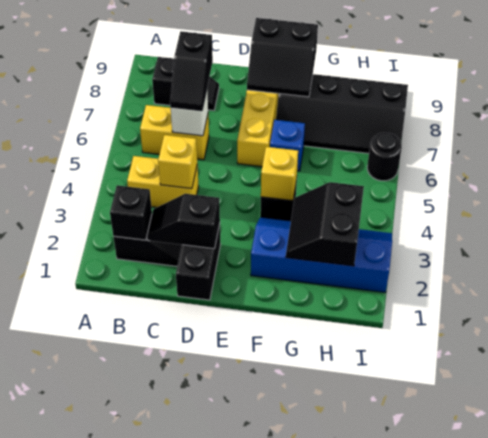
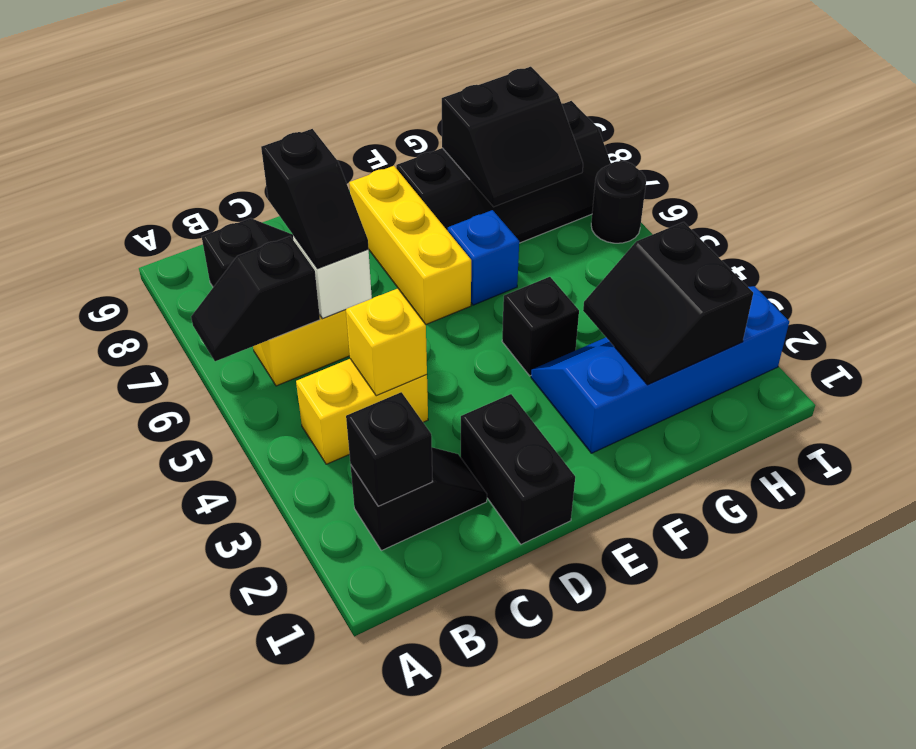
black 1x2 slope [147,194,220,249] -> black 1x2 slope moved to [191,236,320,361]
black 2x2 slope [247,18,318,97] -> black 2x2 slope moved to [442,67,583,207]
yellow 1x1 brick [261,147,298,201] -> none

